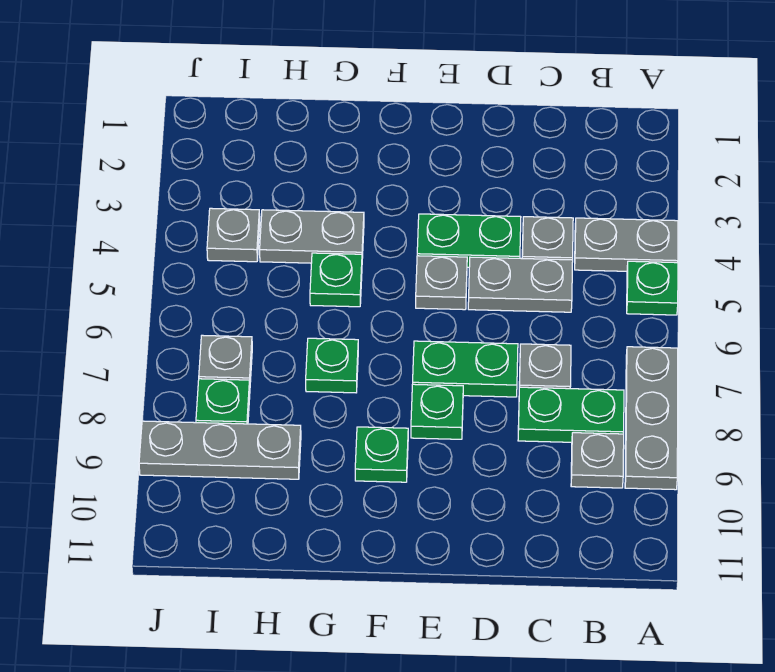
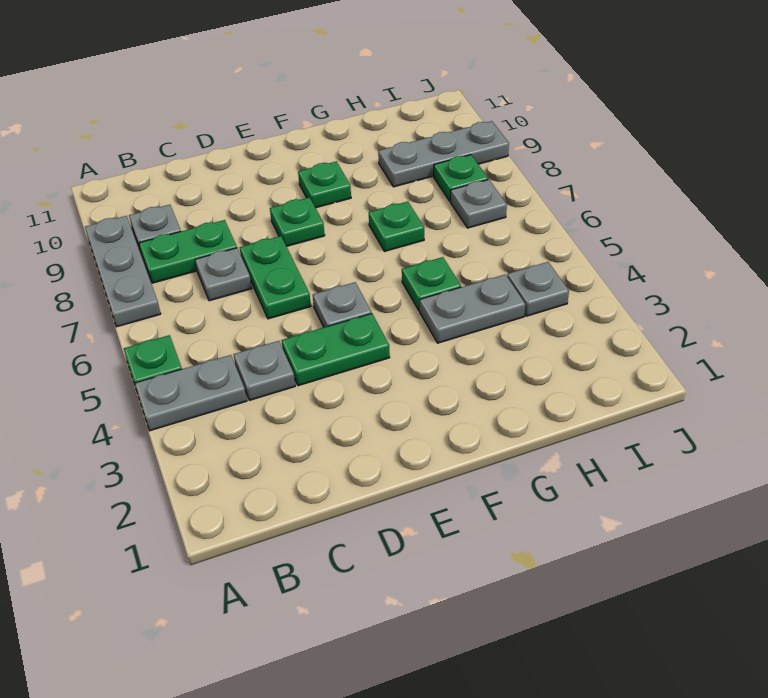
grey 1x2 plate [468,257,573,312] -> none
green 1x2 plate [413,341,518,397] -> green 1x2 plate turned to [240,236,311,319]

